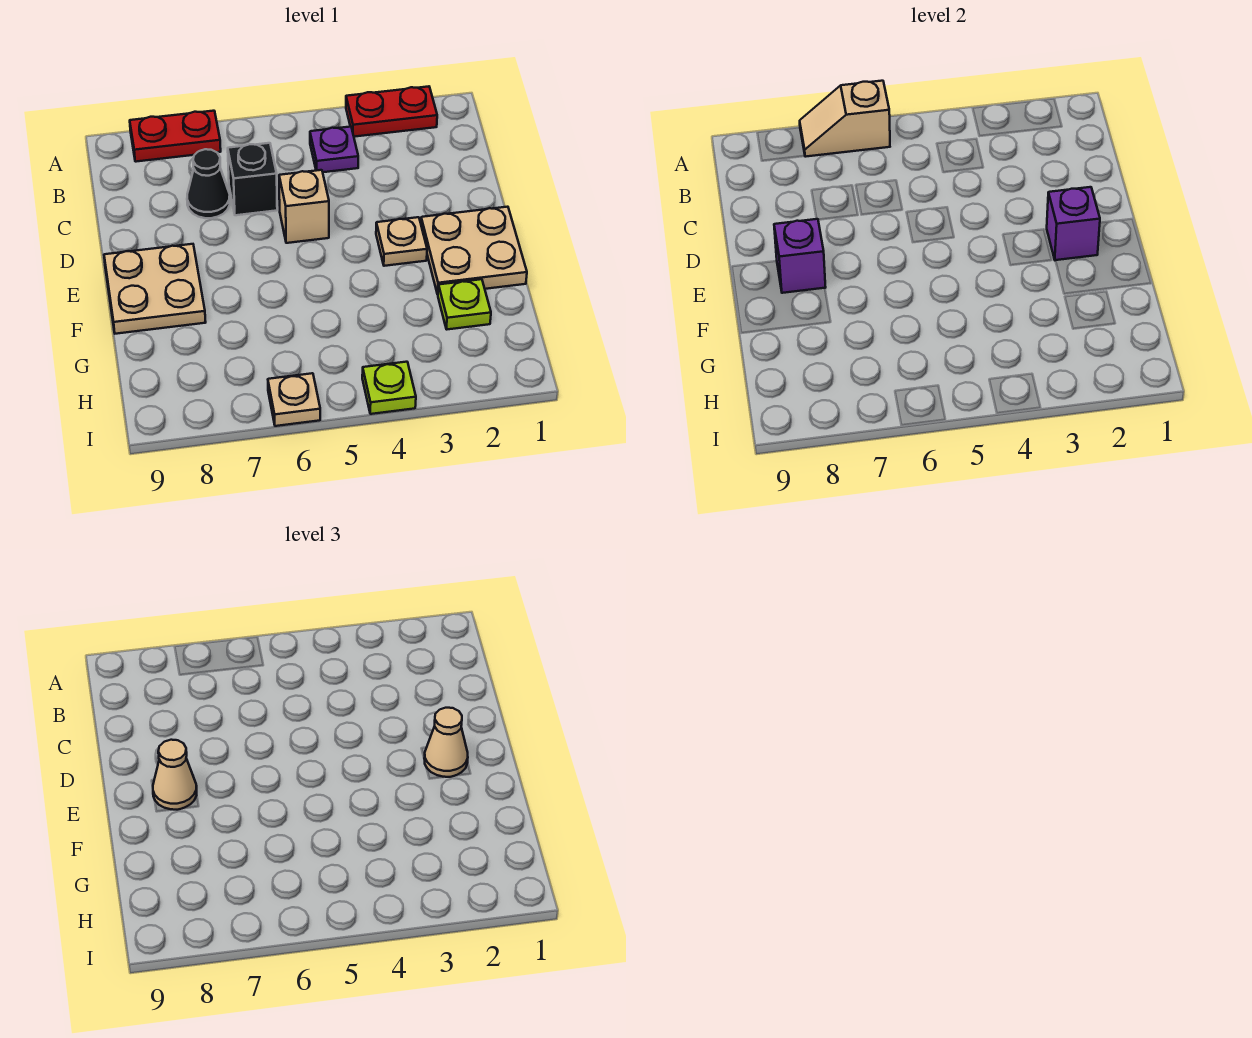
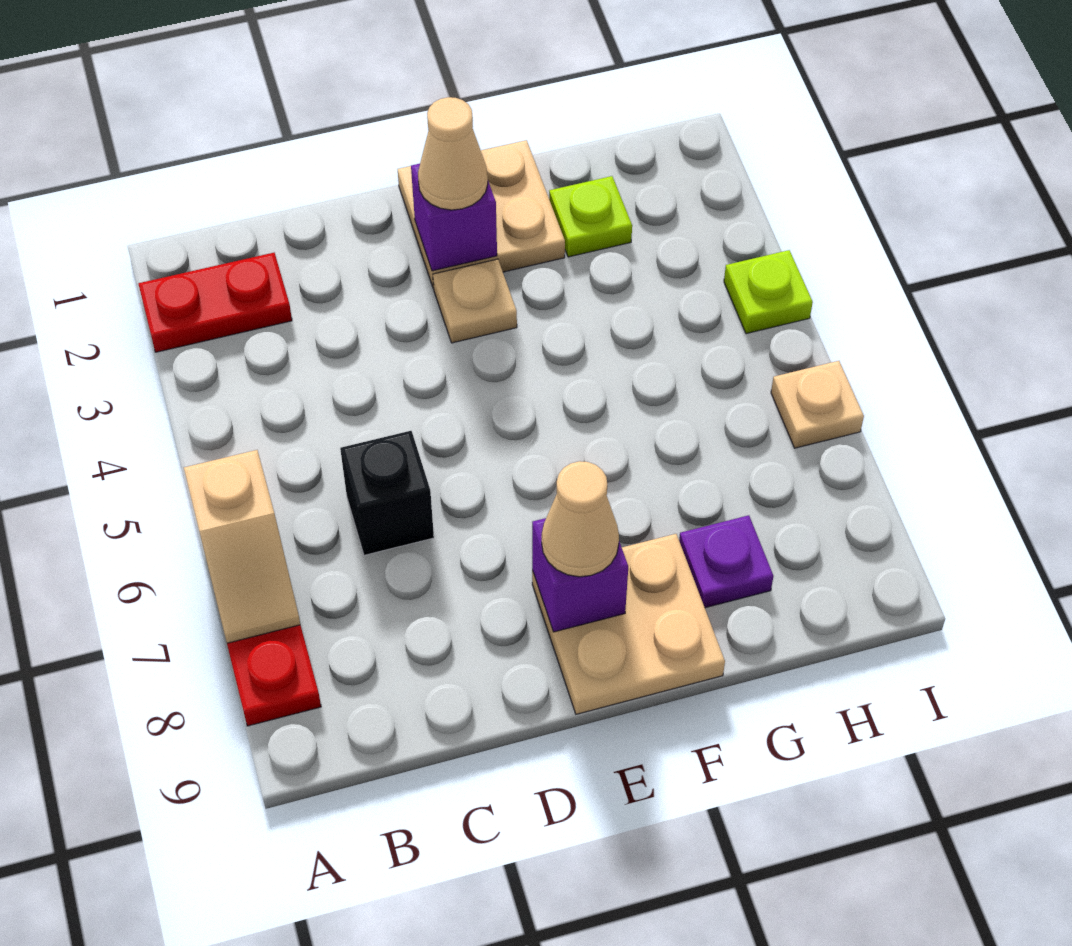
red 1x2 plate [346,86,437,137] -> red 1x2 plate turned to [138,253,292,352]
purple 1x1 plate [310,127,358,172] -> purple 1x1 plate moved to [679,515,773,608]
black 1x1 cone [187,149,230,218] -> none
tan 1x1 brick [279,170,329,243] -> none

